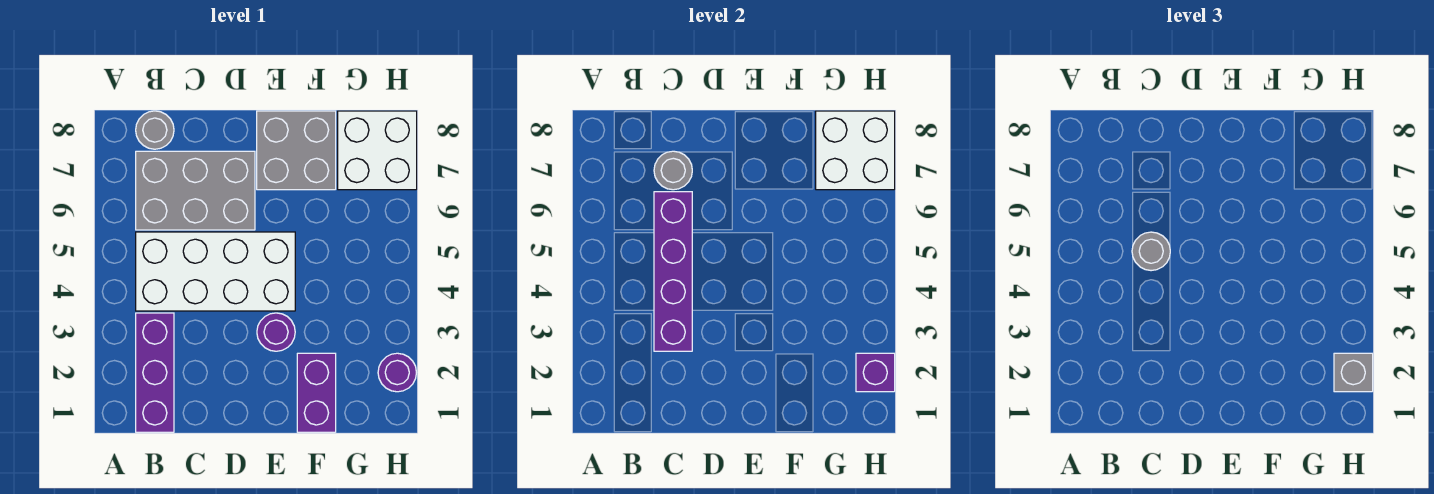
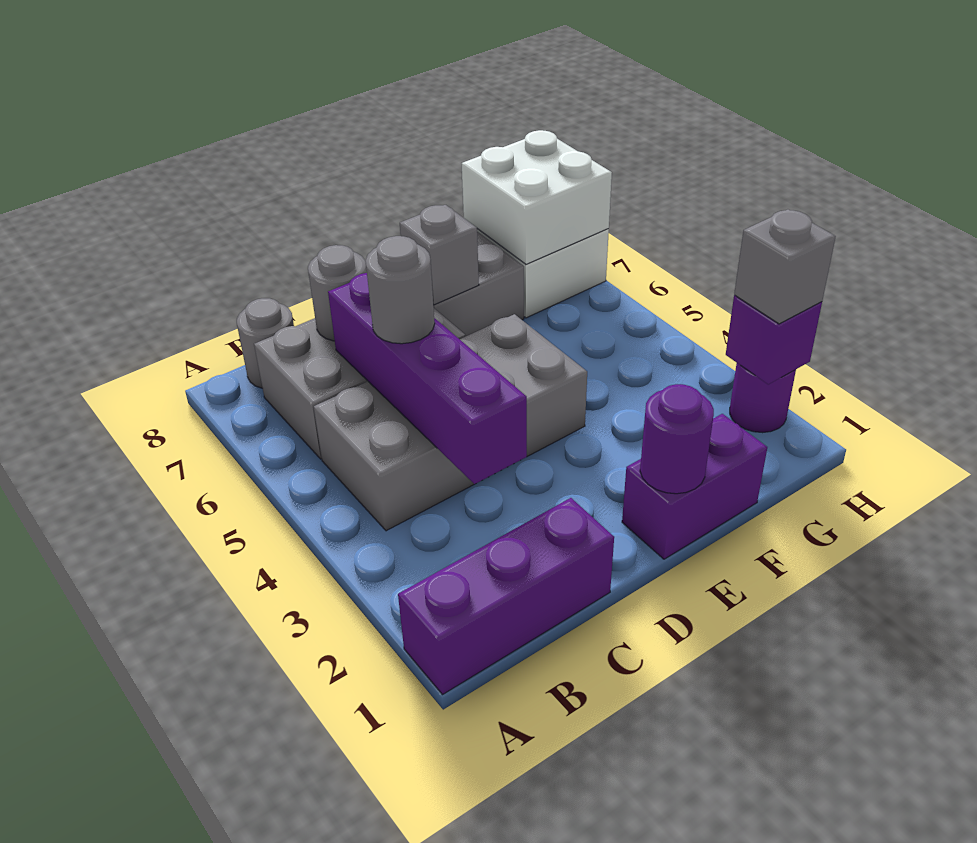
purple 1x3 brick [136,313,174,432] -> purple 1x3 brick turned to [398,498,614,694]
white 2x4 brick [136,232,295,311] -> grey 2x4 brick [314,314,587,531]
purple 1x1 round brick [257,313,295,351] -> purple 1x1 round brick moved to [640,384,714,494]
none -> grey 1x1 brick [400,205,479,305]
purple 1x2 brick [297,353,336,432] -> purple 1x2 brick turned to [622,414,767,559]

